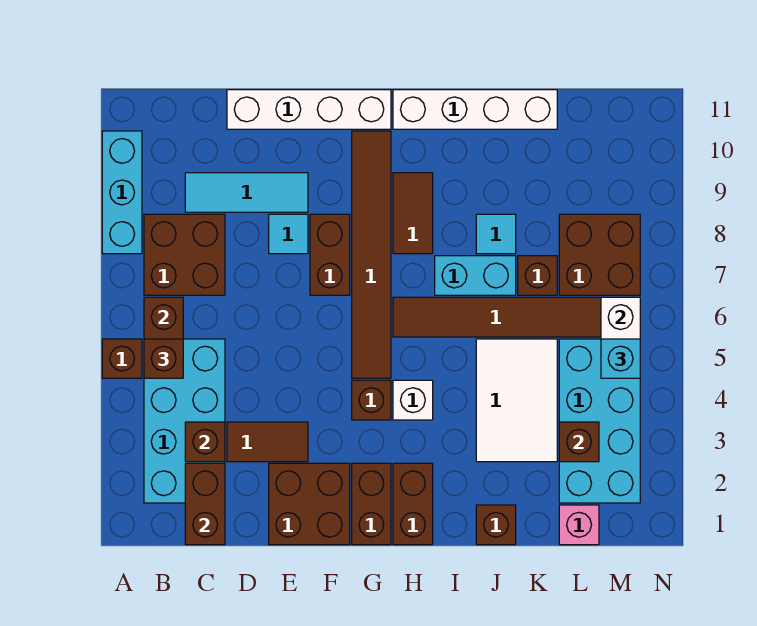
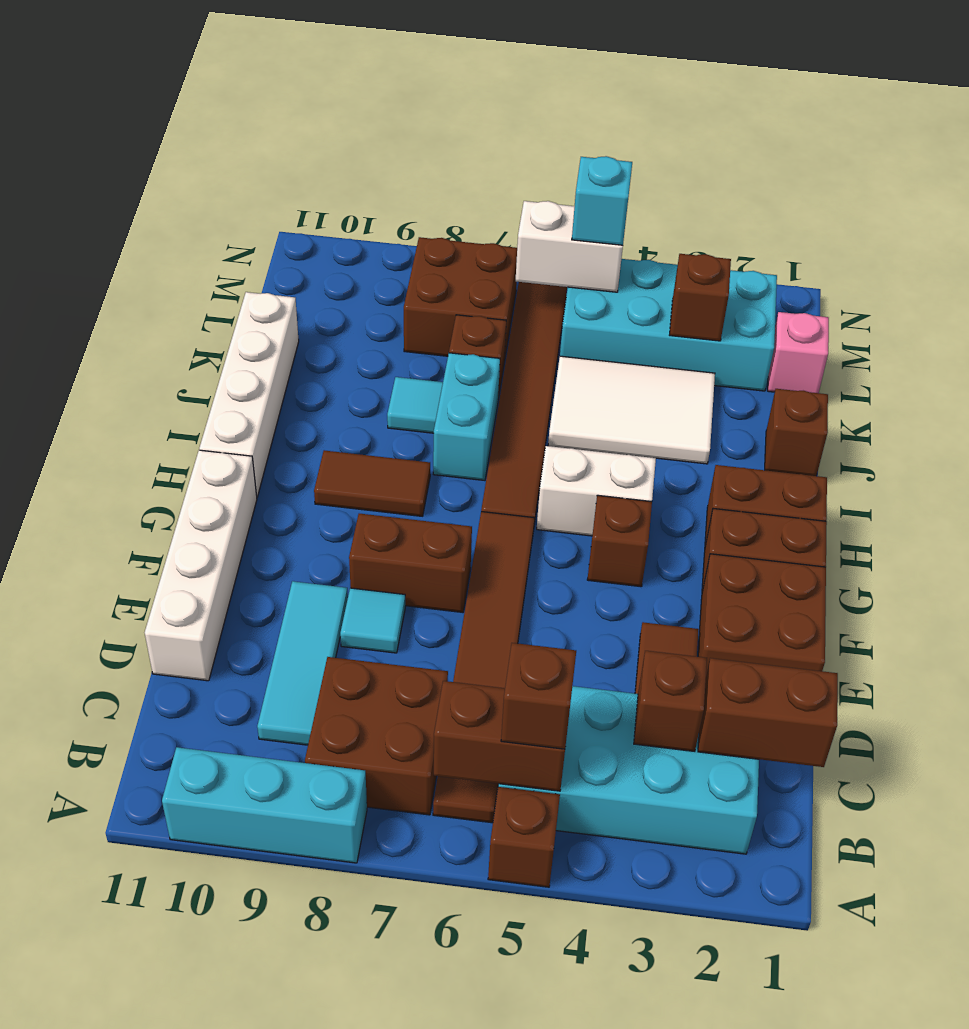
brown 1x6 tile [352,131,391,378] -> brown 1x6 tile turned to [433,512,535,823]
white 1x1 brick [393,380,433,420] -> white 1x2 brick [537,446,656,536]

